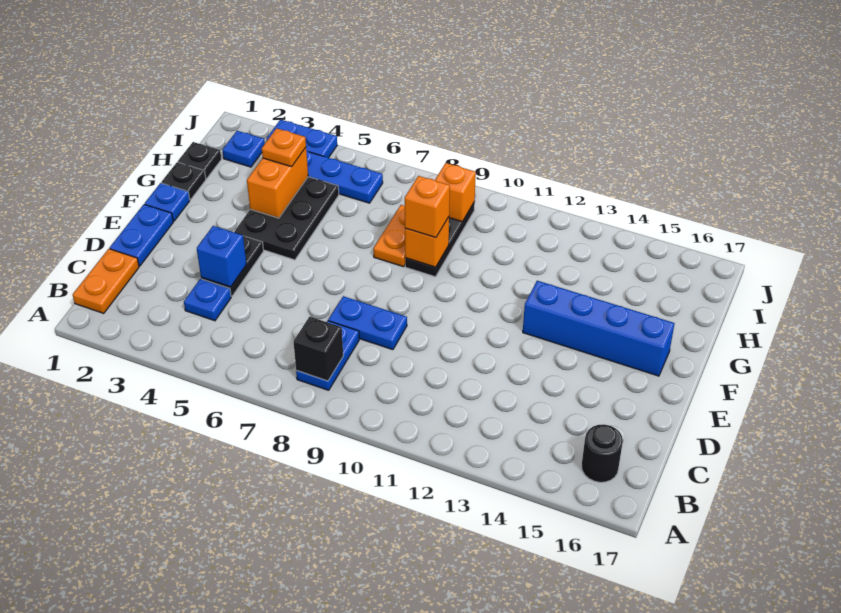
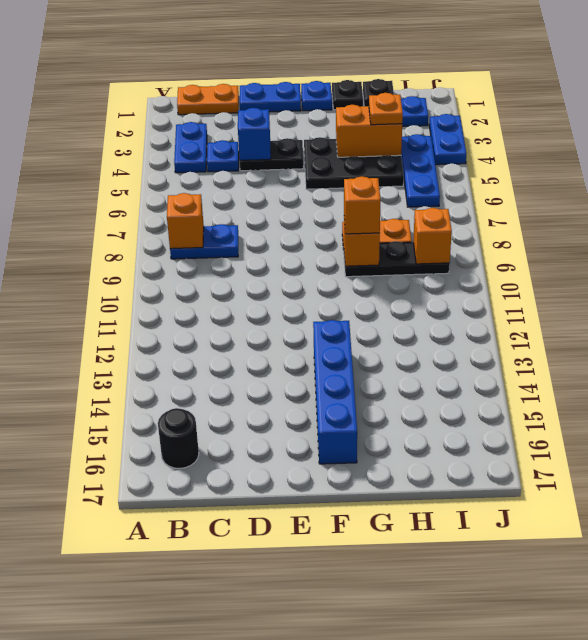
black 1x1 brick [294,317,343,381] -> orange 1x1 brick [167,193,204,249]
blue 1x2 plate [328,296,407,350] -> blue 1x2 plate moved to [174,122,207,173]

